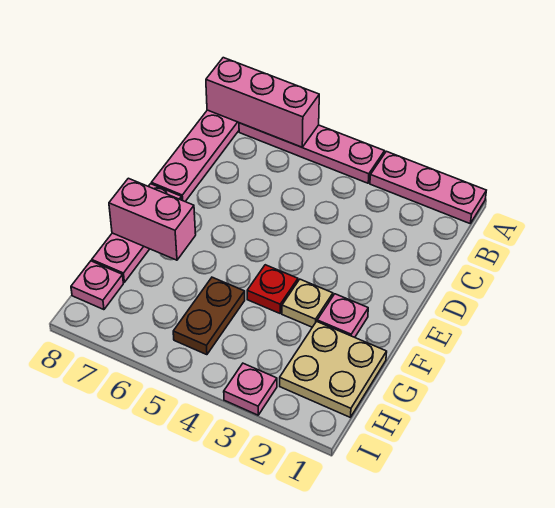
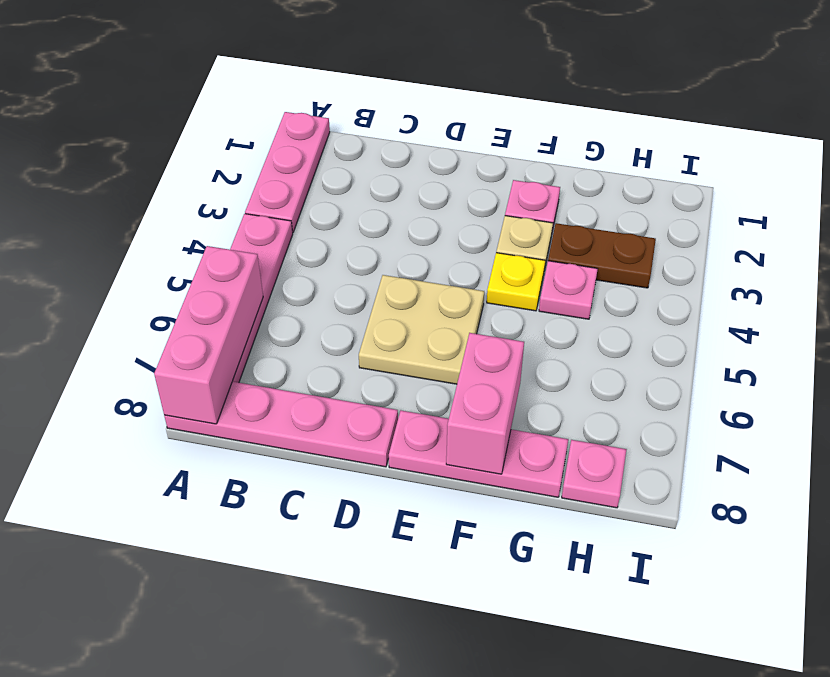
red 1x1 plate [247,265,298,313] -> yellow 1x1 plate [487,253,545,311]
tan 2x2 plate [280,322,387,417] -> tan 2x2 plate moved to [359,275,484,384]
brown 1x2 plate [173,277,245,355] -> brown 1x2 plate moved to [548,223,656,288]
pink 1x1 plate [224,363,277,415] -> pink 1x1 plate moved to [539,261,598,319]

